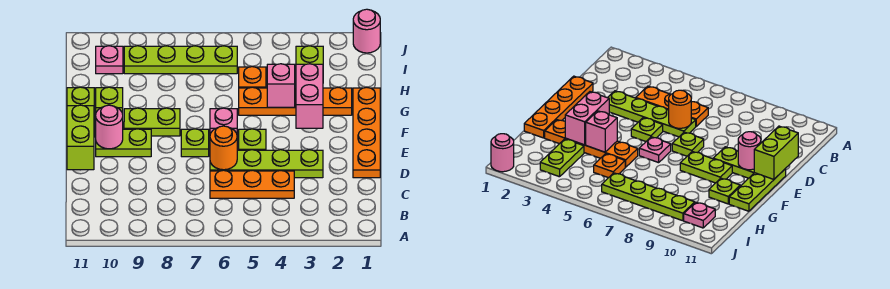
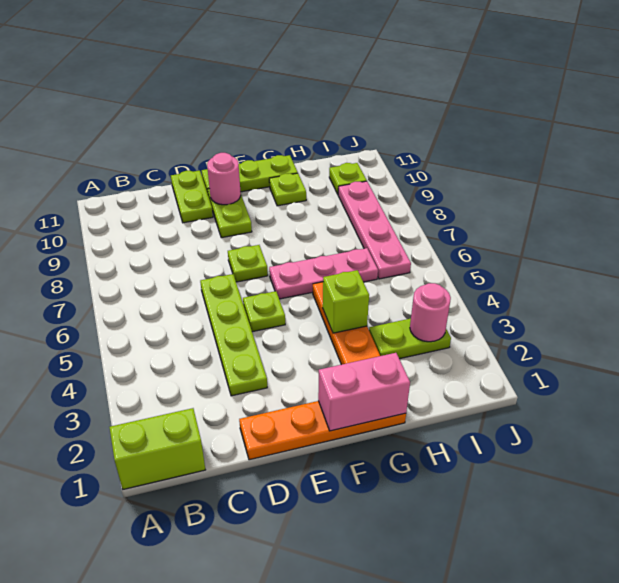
orange 1x3 plate [210,170,294,198] -> none
orange 1x1 round brick [210,126,237,170] -> none
lime 1x2 brick [67,105,94,170] -> lime 1x2 brick moved to [110,408,205,489]
pink 1x2 brick [296,64,323,128] -> pink 1x2 brick moved to [318,353,410,431]
pink 1x1 plate [210,108,237,134] -> pink 1x3 plate [269,248,378,299]
lime 1x2 plate [124,108,180,136] -> lime 1x2 plate moved to [171,171,213,223]
pink 1x1 brick [267,64,295,107] -> lime 1x1 brick [323,270,369,333]
orange 1x1 plate [239,67,266,88] -> none
lime 1x4 plate [124,46,237,74] -> pink 1x4 plate [338,181,411,279]
pink 1x1 plate [96,46,123,74] -> lime 1x1 plate [329,163,367,194]
pink 1x1 round brick [353,9,380,53] -> pink 1x1 round brick moved to [410,283,451,342]

